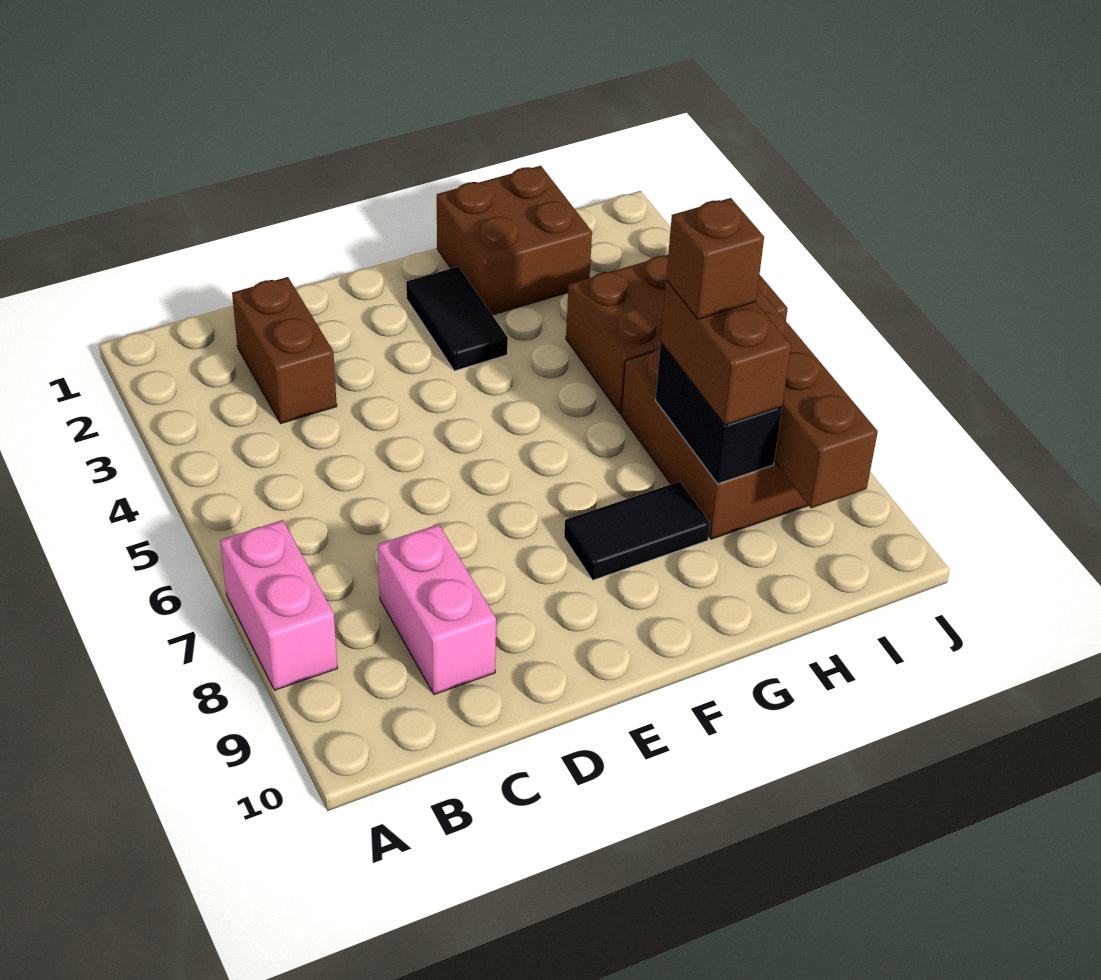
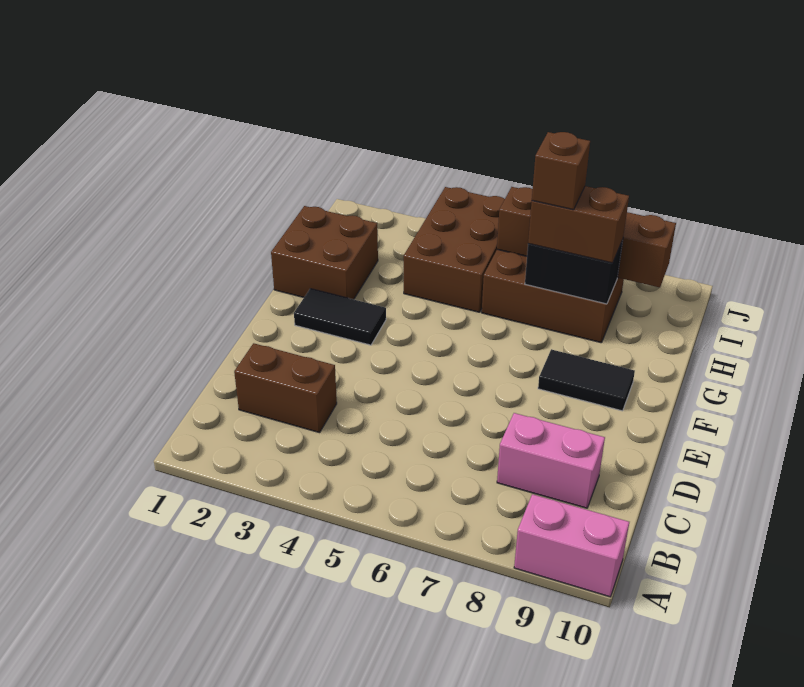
pink 1x2 brick [220,520,337,690] -> pink 1x2 brick moved to [514,494,629,597]
black 1x2 tile [564,482,710,580] -> black 1x2 tile turned to [538,349,635,411]

